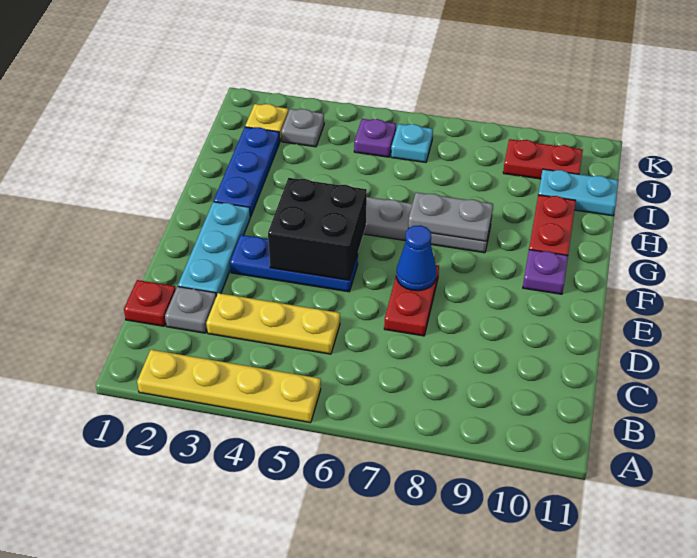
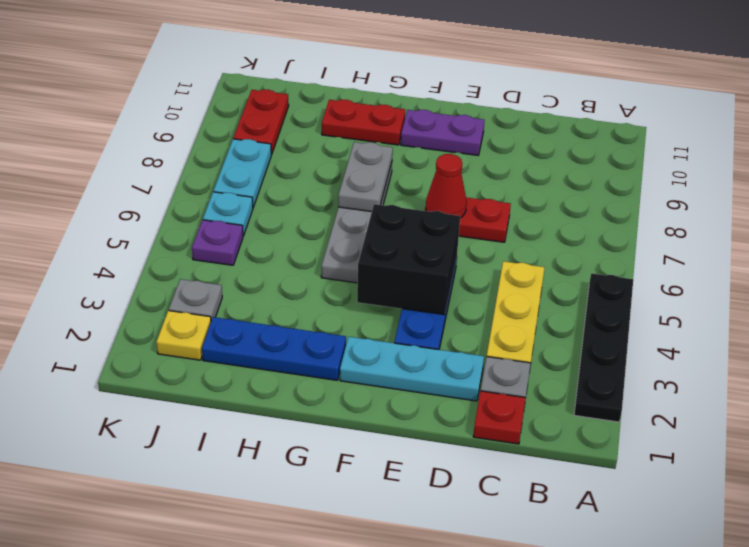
yellow 1x4 plate [137,350,321,423] -> black 1x4 plate [574,273,633,422]
blue 1x1 cone [396,225,436,291] -> red 1x1 cone [426,154,467,218]
purple 1x1 plate [523,250,568,294] -> purple 1x2 plate [401,110,485,155]
cyan 1x2 plate [538,169,618,216] -> cyan 1x2 plate moved to [213,139,271,207]

